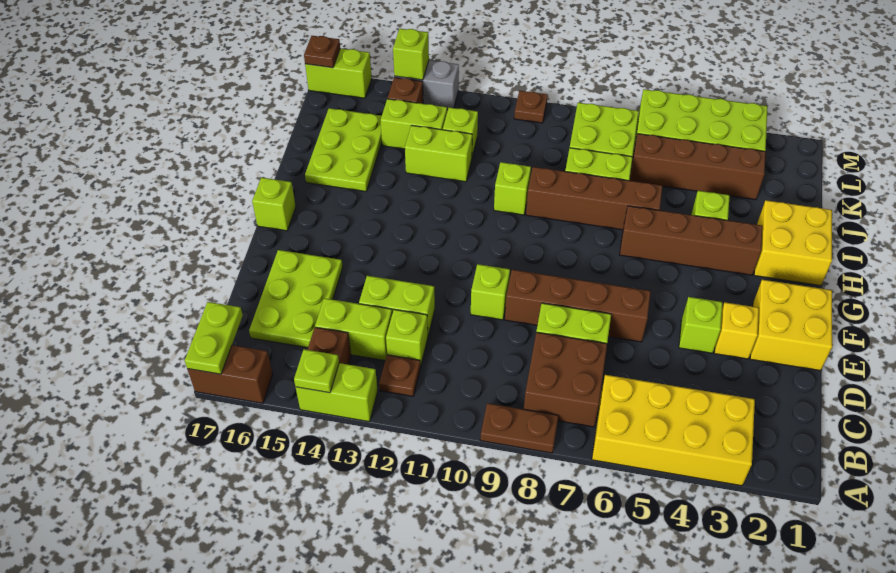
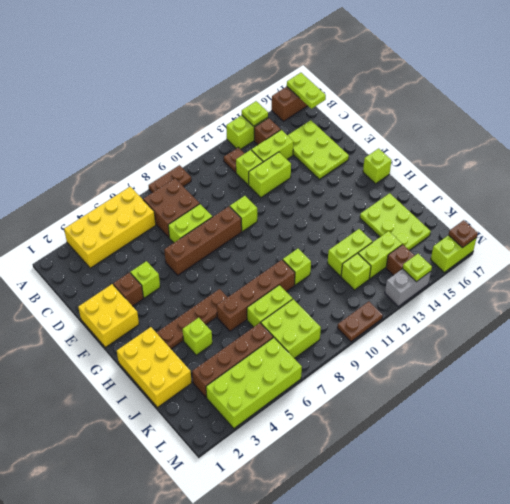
yellow 1x1 brick [714,302,759,359] -> brown 1x1 brick [113,273,143,306]
yellow 2x2 brick [754,200,832,286] -> yellow 2x3 brick [117,327,192,407]
brown 1x4 brick [620,206,762,275] -> brown 1x4 plate [156,289,227,349]
brown 1x1 plate [514,91,548,123] -> brown 1x2 plate [337,302,383,341]
lime 1x1 brick [393,29,429,80] -> lime 1x1 plate [403,254,432,282]

